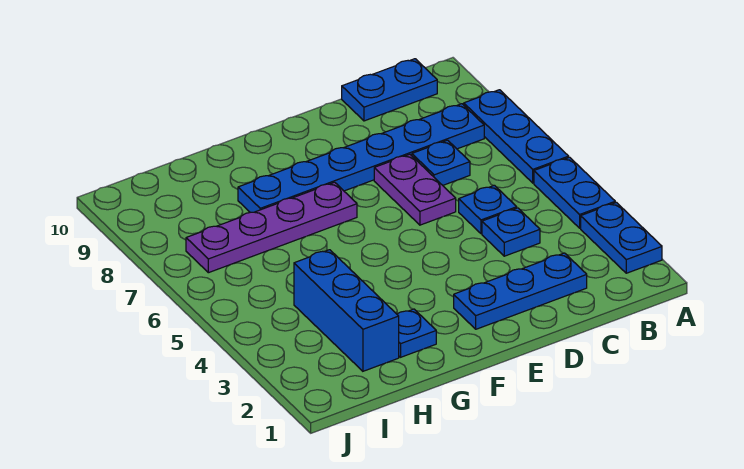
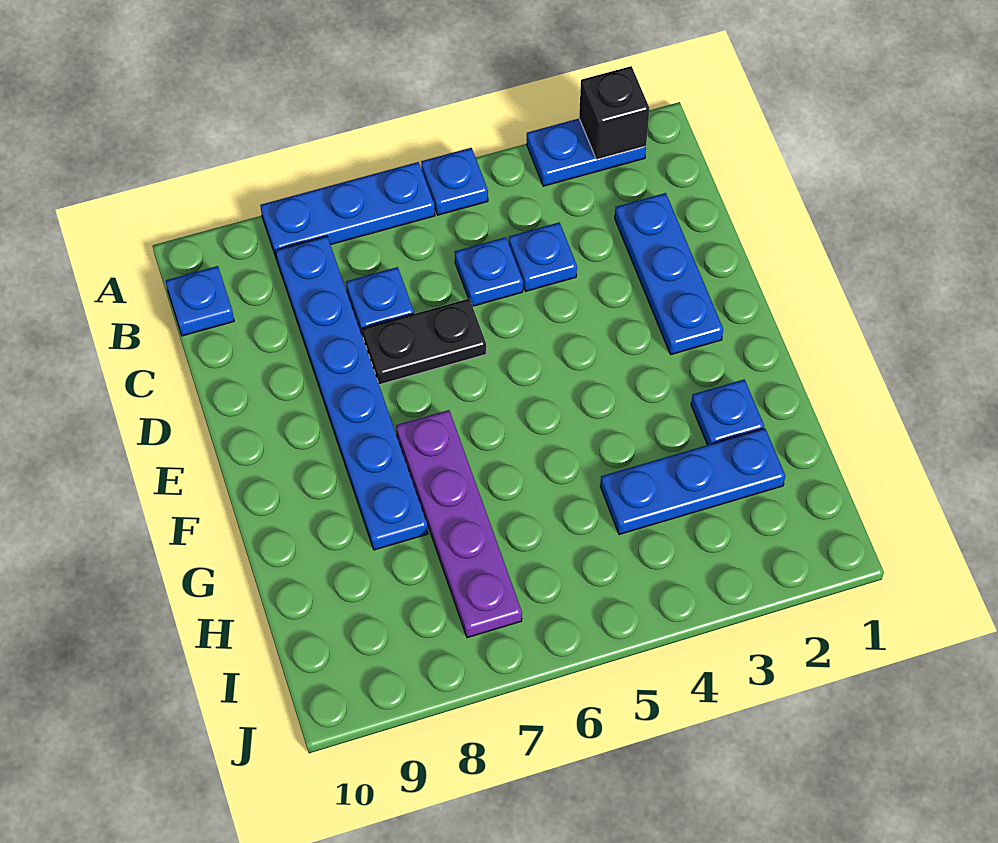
none -> black 1x1 brick [579,66,650,160]
blue 1x2 plate [534,157,615,228] -> blue 1x1 plate [421,148,488,215]
blue 1x2 plate [342,59,437,121] -> blue 1x1 plate [166,266,234,336]
purple 1x2 plate [374,154,456,225] -> black 1x2 plate [362,299,486,385]
blue 1x3 brick [294,250,399,371] -> blue 1x3 plate [600,428,785,535]

